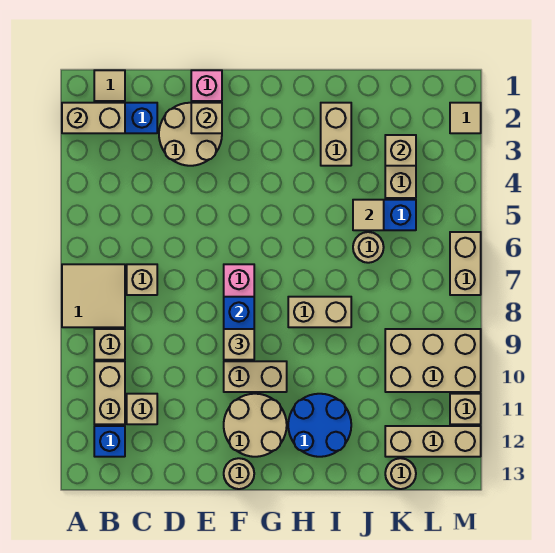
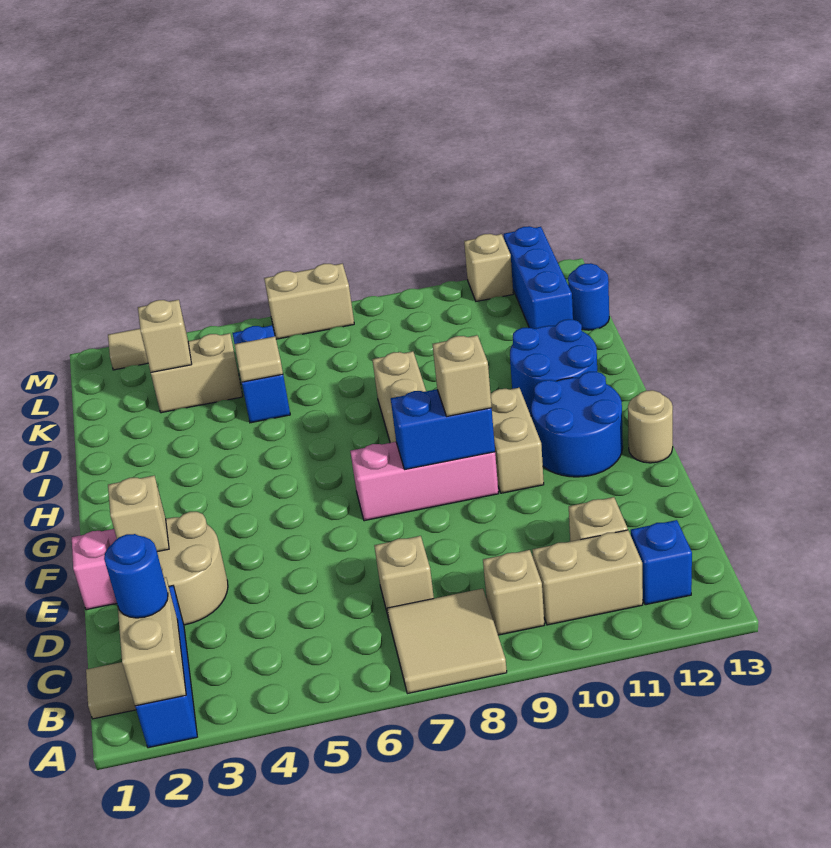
none -> blue 1x1 round brick [104,534,168,618]
tan 2x2 round brick [224,394,287,457] -> blue 2x2 round brick [531,372,623,477]
tan 1x2 brick [321,103,351,166] -> none
tan 1x1 round brick [353,232,384,263] -> none
tan 2x3 brick [385,329,481,392] -> none
tan 1x3 brick [385,426,481,457] -> blue 1x3 brick [504,226,573,329]
tan 1x1 round brick [385,458,416,489] -> blue 1x1 round brick [568,263,609,330]

